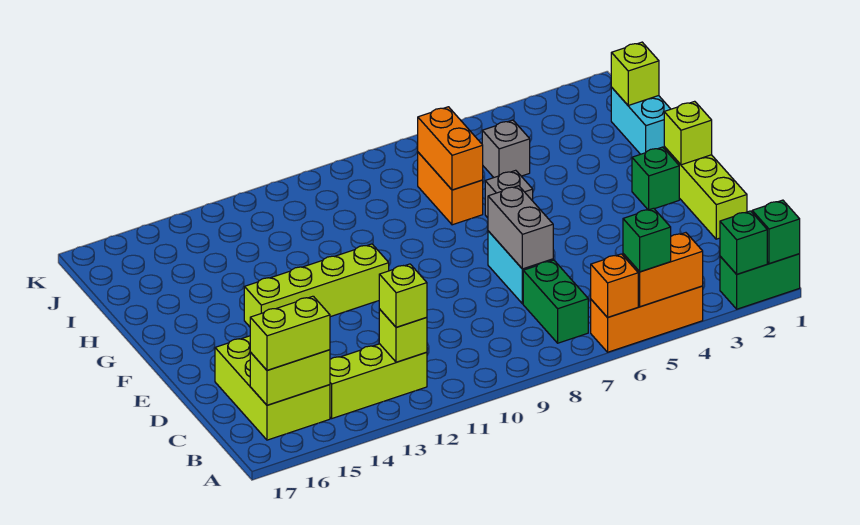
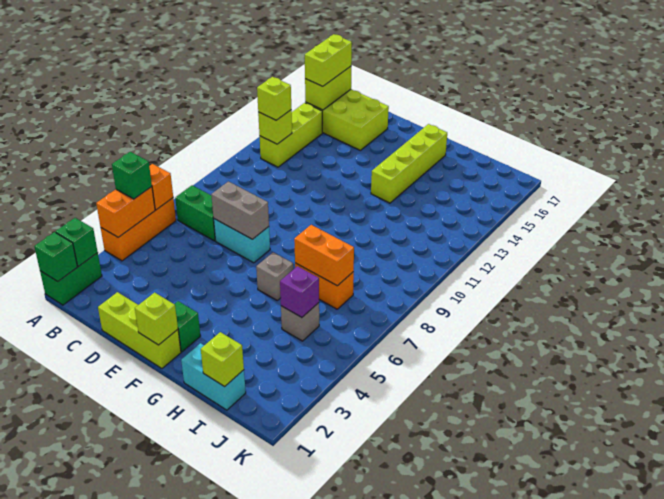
lime 1x4 brick [244,244,389,327] -> lime 1x4 brick moved to [371,124,447,203]
none -> purple 1x1 brick [280,266,319,317]

